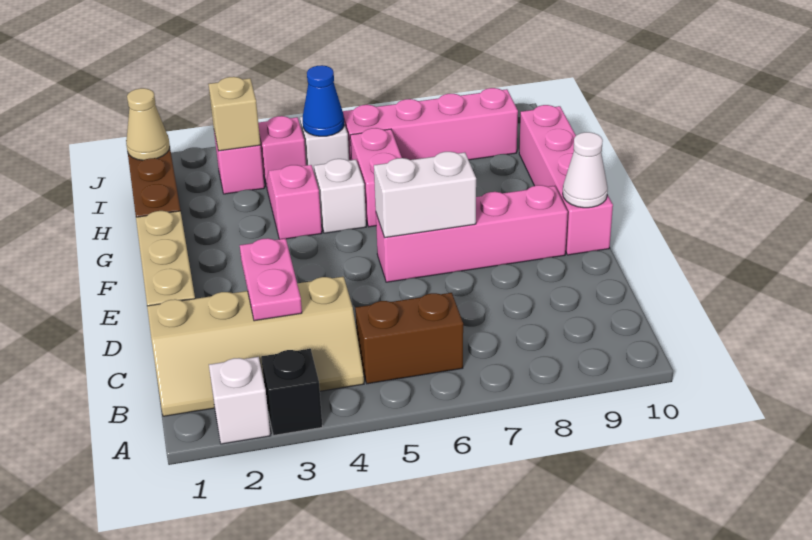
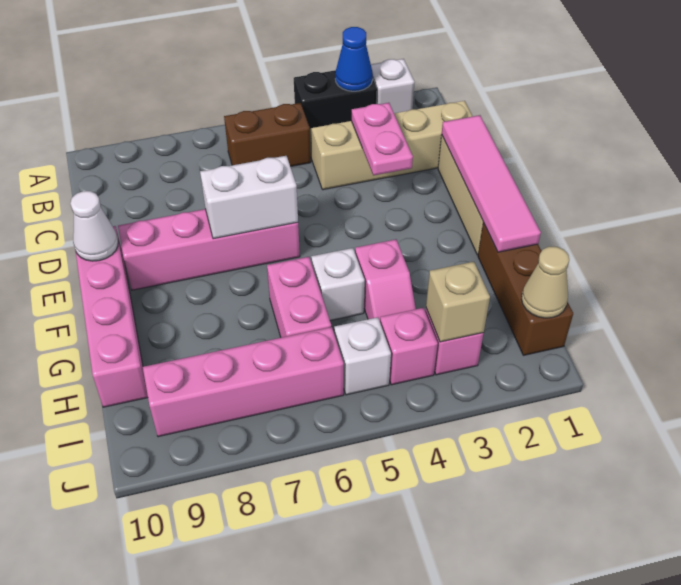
black 1x1 brick [261,349,322,435] -> black 1x2 brick [294,70,377,129]
none -> pink 1x4 tile [442,115,541,252]
blue 1x1 cone [303,65,344,136] -> blue 1x1 cone moved to [335,27,373,91]

